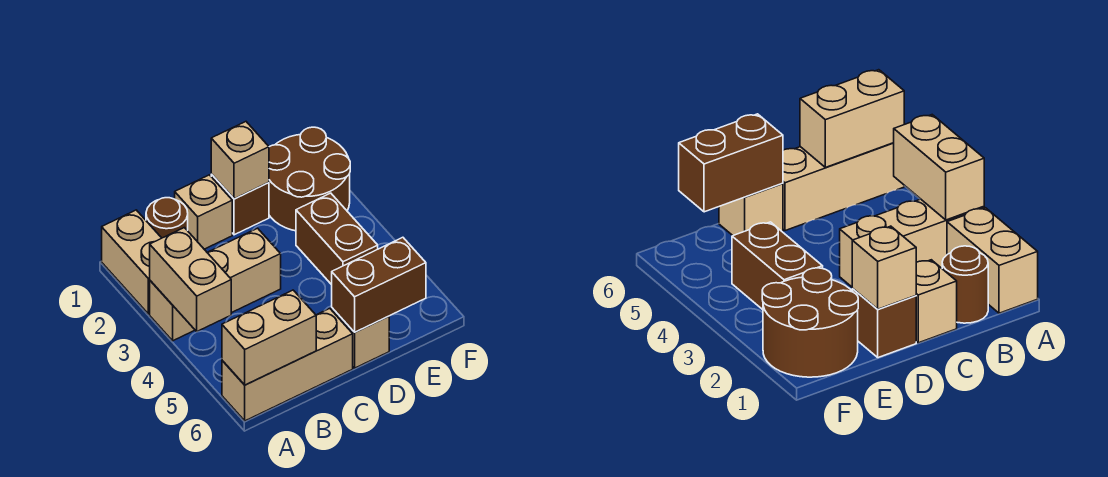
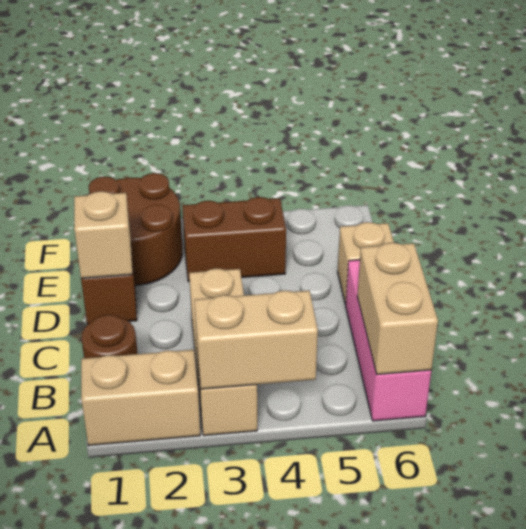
tan 1x3 brick [222,308,353,421] -> pink 1x3 brick [346,260,431,421]
tan 1x1 brick [175,175,232,249] -> none
brown 1x2 brick [332,237,426,332] -> none

